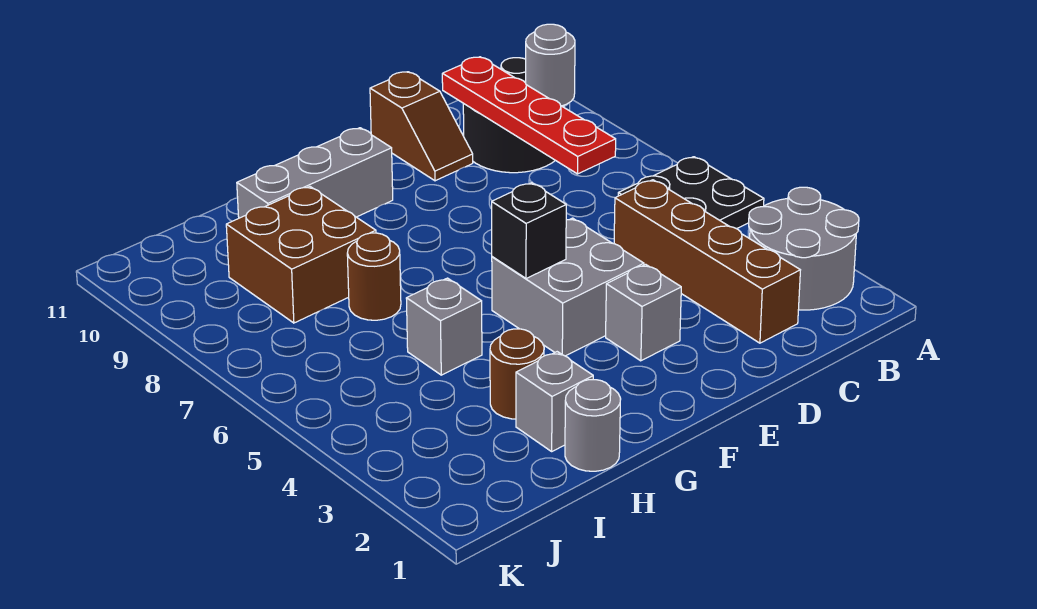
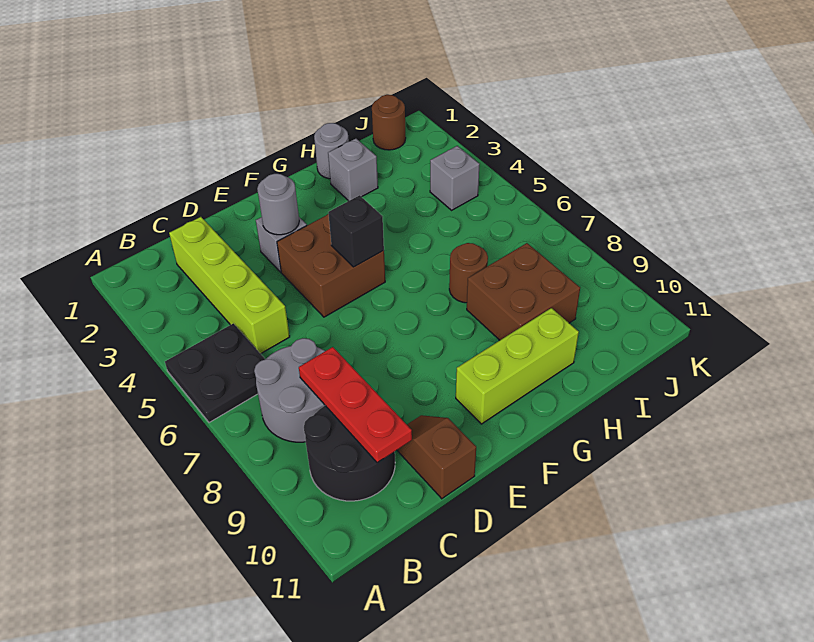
grey 2x2 round brick [749,187,859,310] -> grey 2x2 round brick moved to [254,338,325,442]
grey 1x1 round brick [526,24,575,106] -> grey 1x1 round brick moved to [257,174,299,235]
brown 1x4 brick [614,180,800,343] -> lime 1x4 brick [169,217,290,354]
red 1x4 plate [442,57,616,174] -> red 1x3 plate [299,347,412,463]
grey 2x2 brick [492,218,644,356] -> brown 2x2 brick [277,214,385,317]
grey 1x3 brick [237,128,393,218] -> lime 1x3 brick [456,308,579,424]
brown 1x1 round brick [490,329,544,419] -> brown 1x1 round brick moved to [372,95,406,150]
grey 1x1 brick [406,278,482,375] -> grey 1x1 brick moved to [430,146,480,210]

